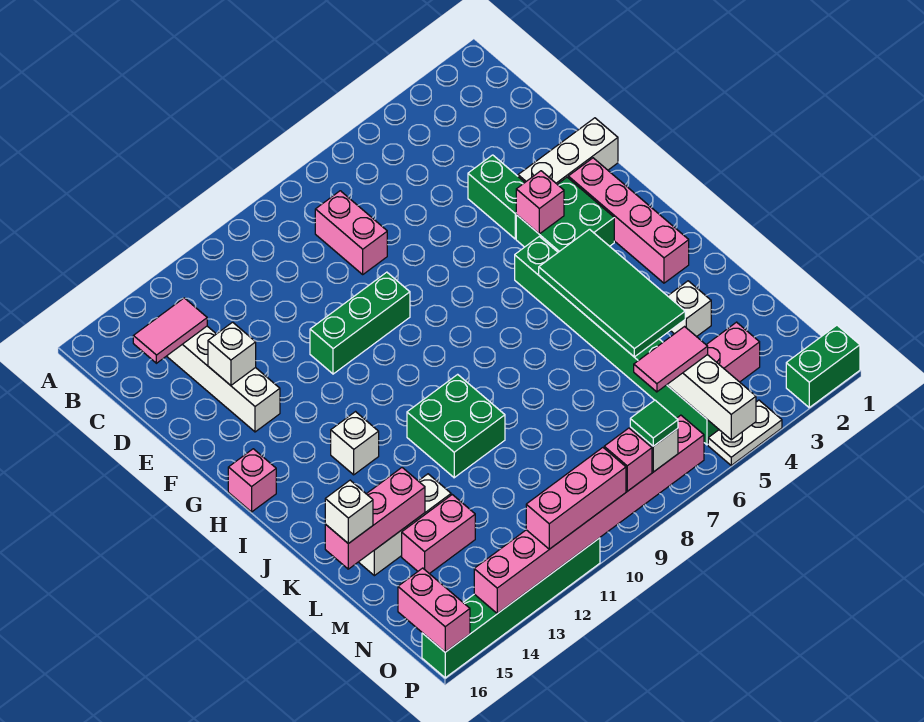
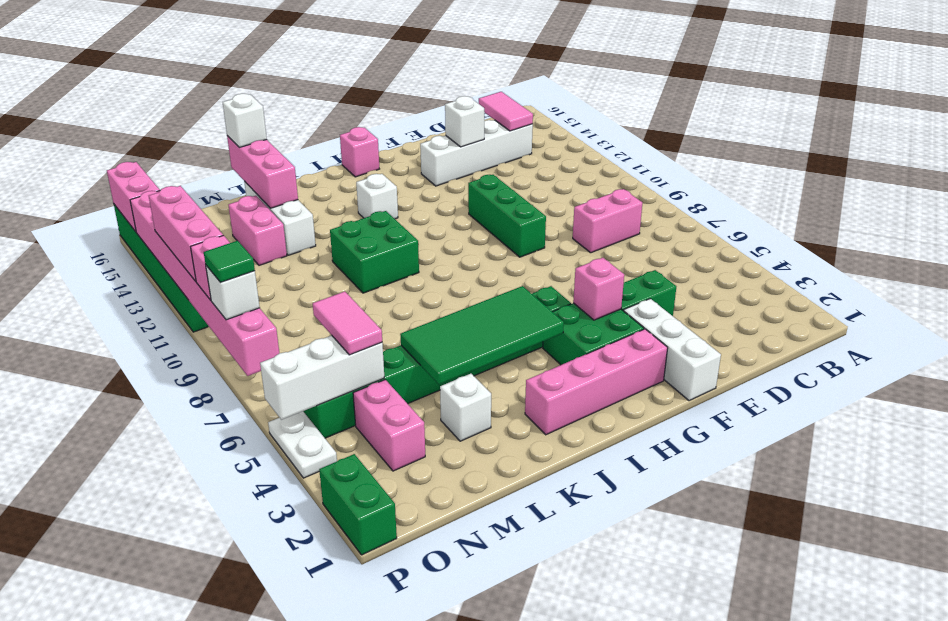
pink 1x2 brick [398,568,470,652] -> pink 1x2 brick turned to [107,162,160,232]

